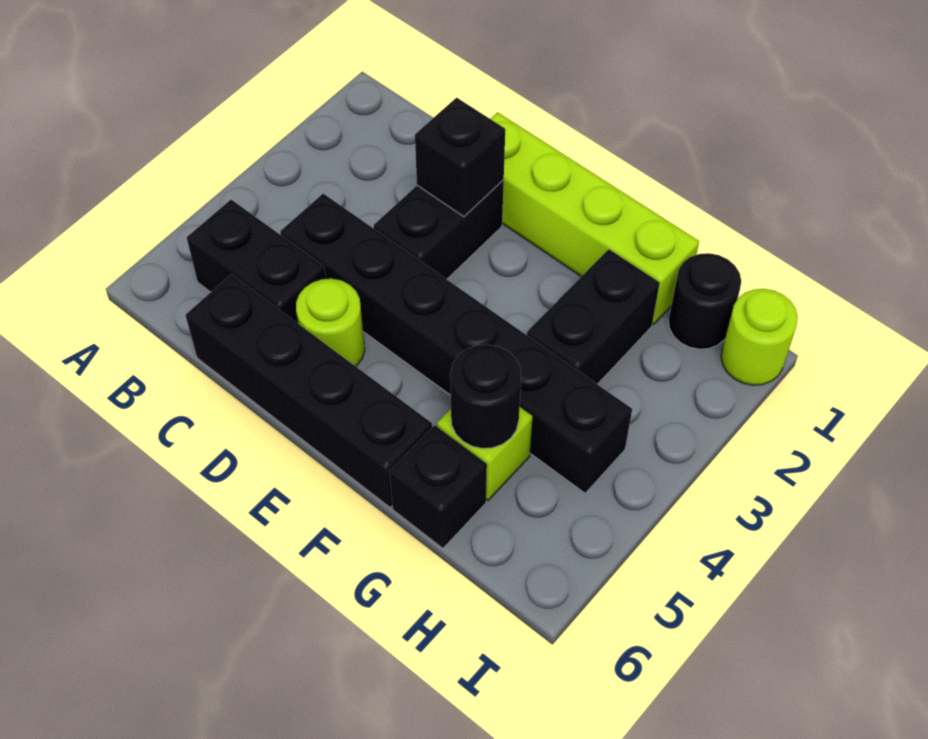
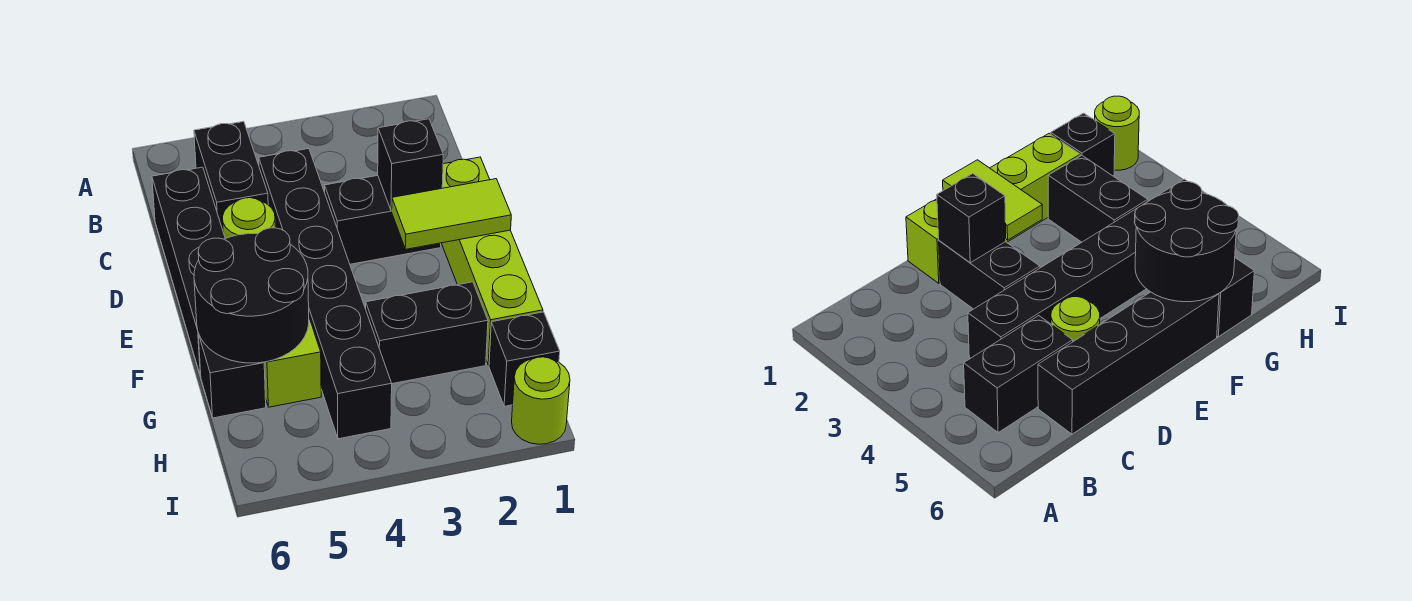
none -> lime 1x2 tile [392,179,511,249]
black 1x1 round brick [450,345,521,449] -> black 2x2 round brick [194,228,309,363]
black 1x1 round brick [668,253,741,349] -> black 1x1 brick [489,312,560,406]

